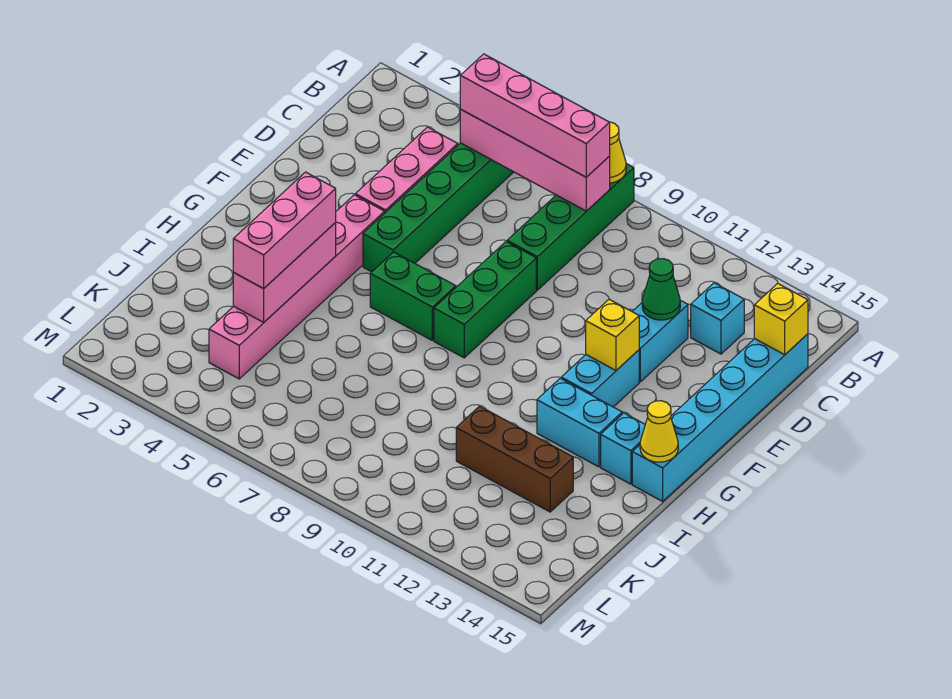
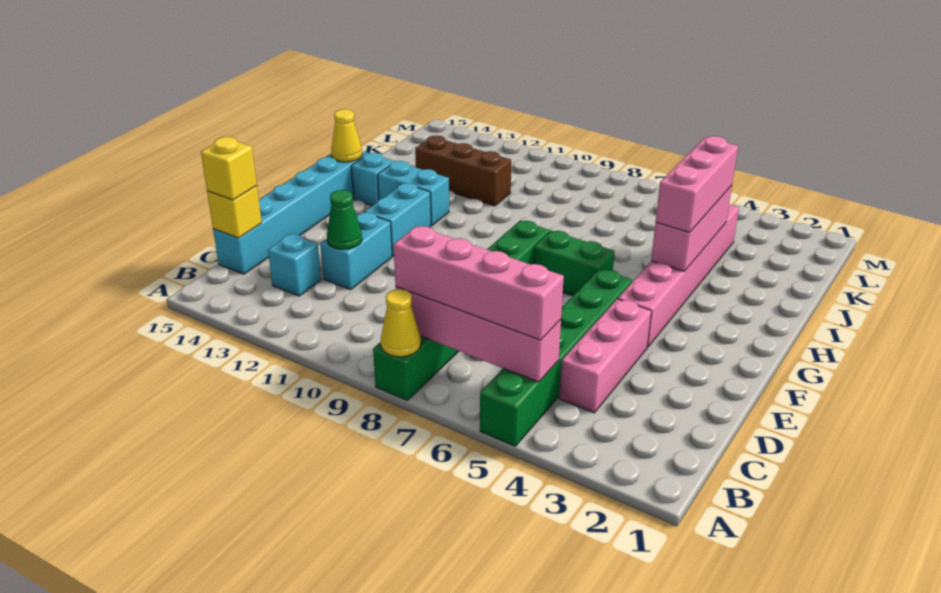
yellow 1x1 brick [586,299,639,370] -> yellow 1x1 brick moved to [201,137,257,200]

